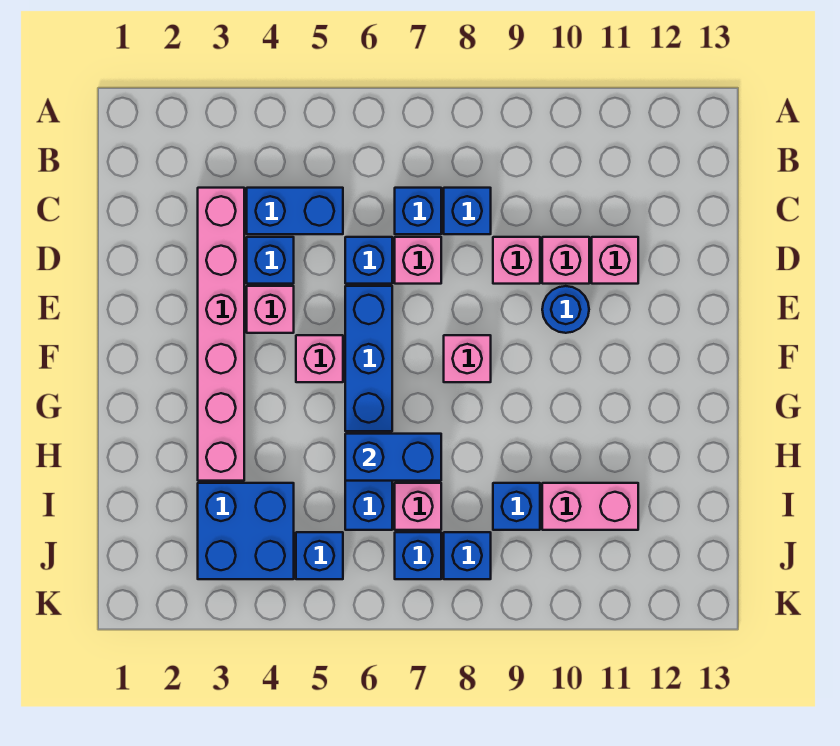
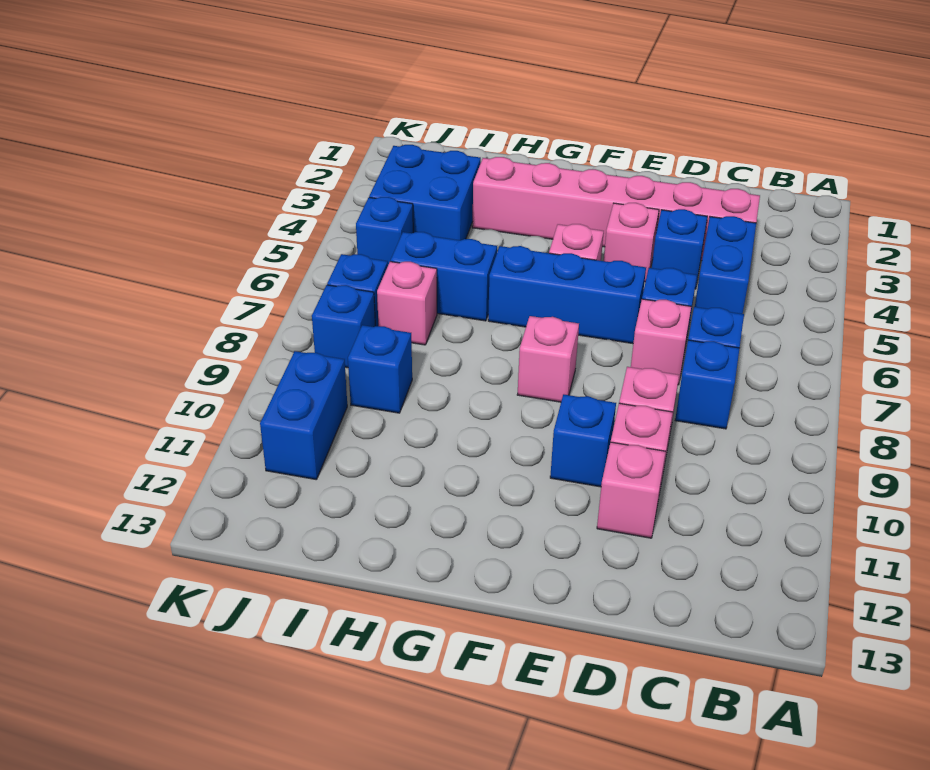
blue 1x1 round brick [542,286,589,333] -> blue 1x1 brick [550,394,616,487]
blue 1x2 brick [345,434,441,481] -> blue 1x2 brick moved to [260,351,347,480]
pink 1x2 brick [542,483,638,530] -> none

